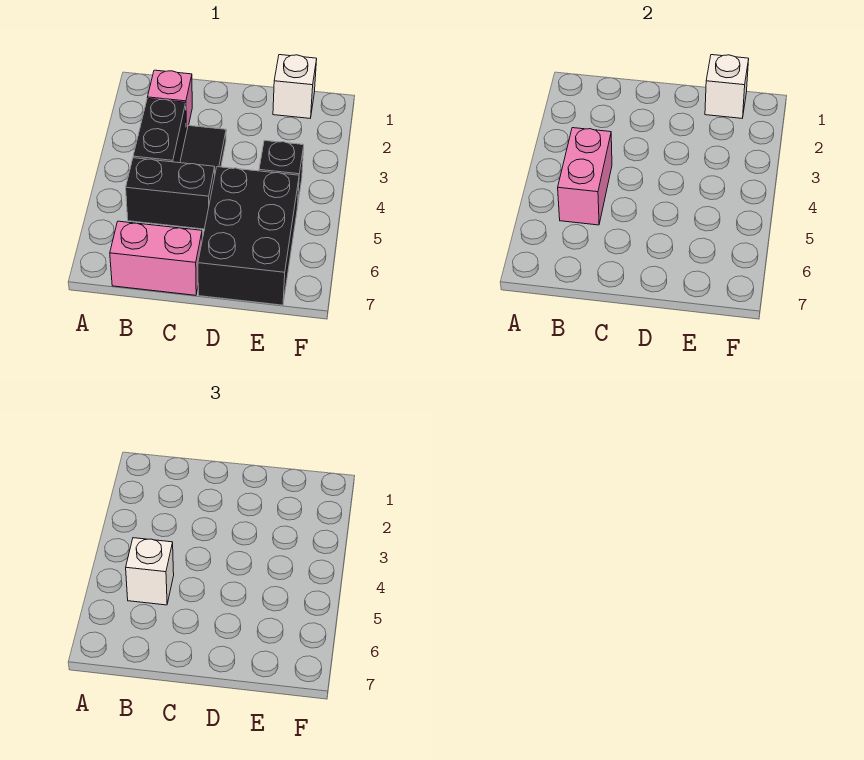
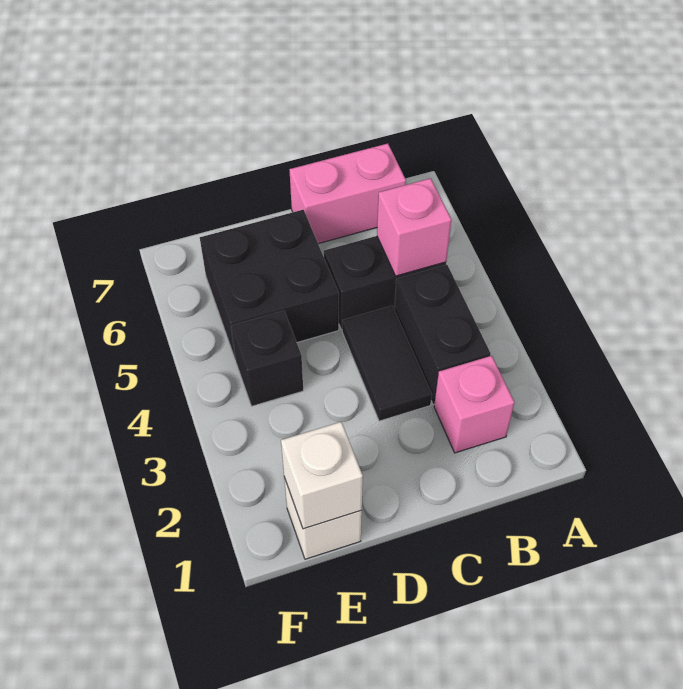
pink 1x2 brick [558,128,612,225] -> pink 1x1 brick [377,178,451,276]
white 1x1 brick [126,538,174,605] -> none
black 2x3 brick [198,167,299,305] -> black 2x2 brick [200,210,339,360]

